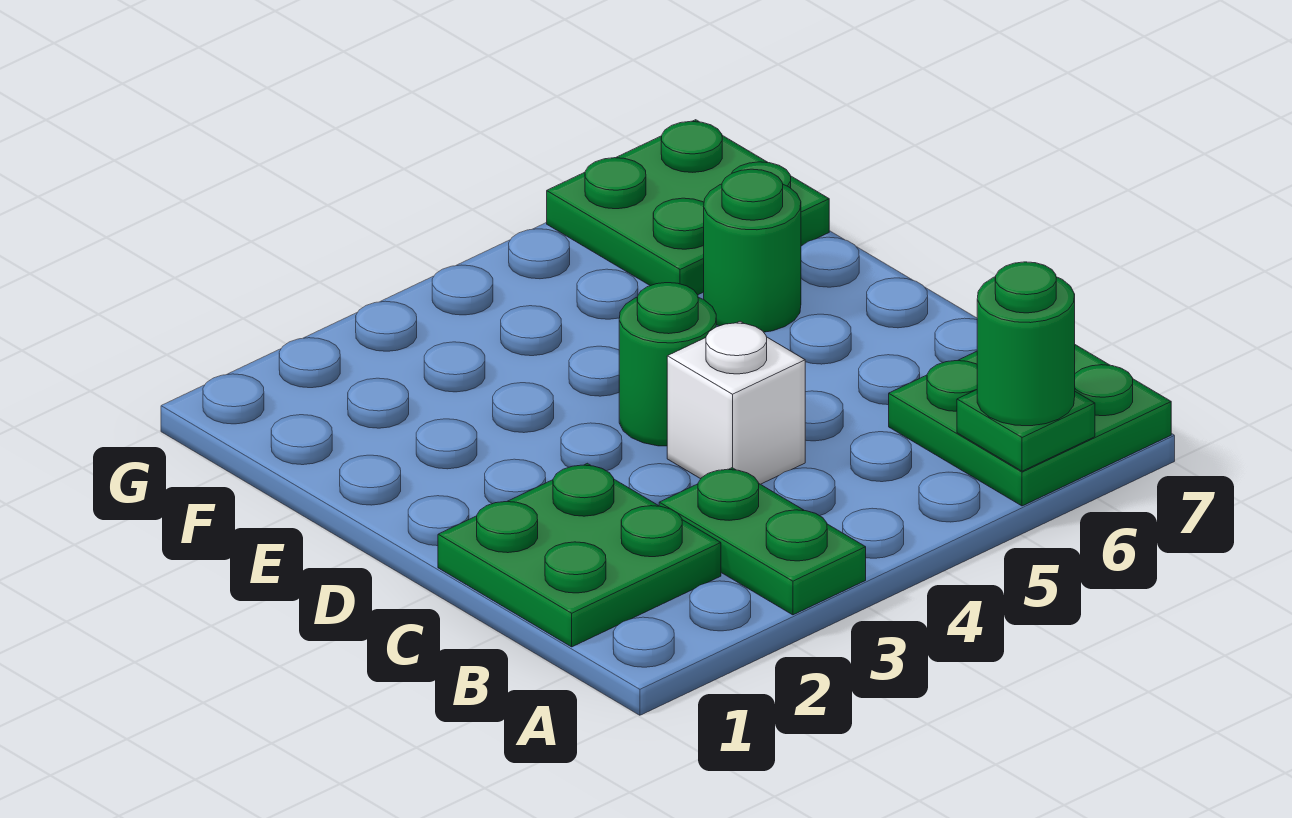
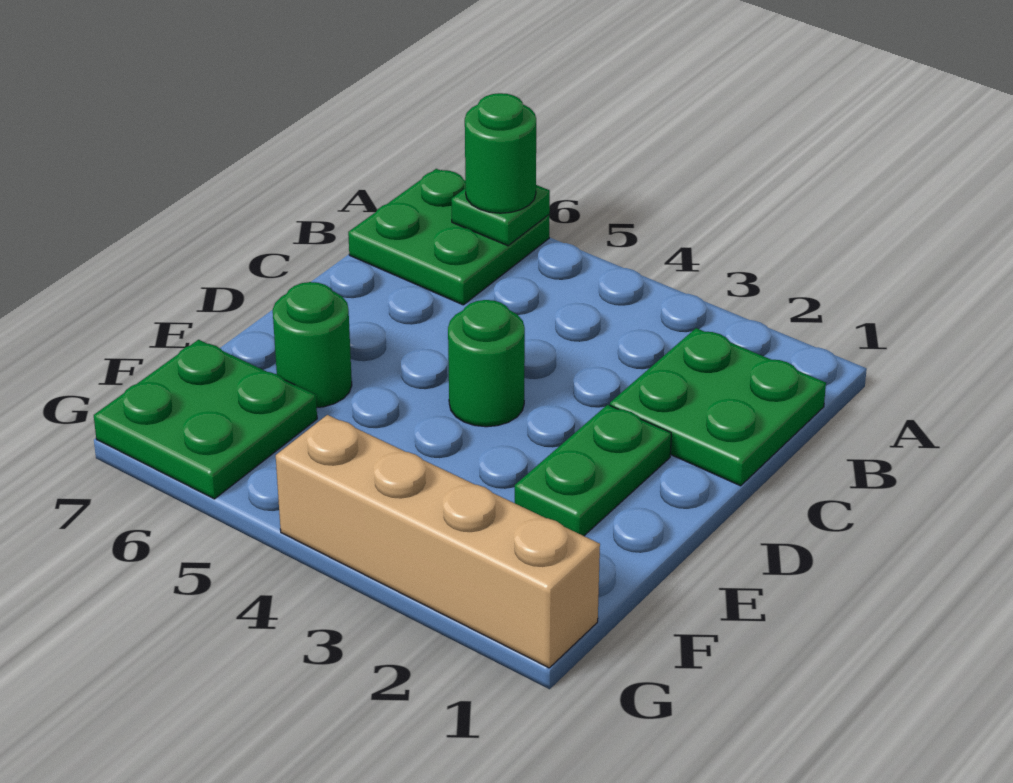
green 1x2 plate [659,468,866,615] -> green 1x2 plate moved to [515,405,671,536]
white 1x1 brick [667,321,805,484] -> none
none -> tan 1x4 brick [276,415,600,668]

